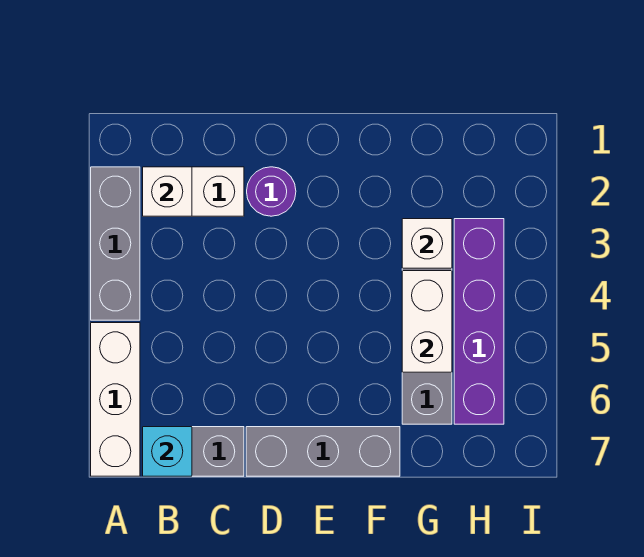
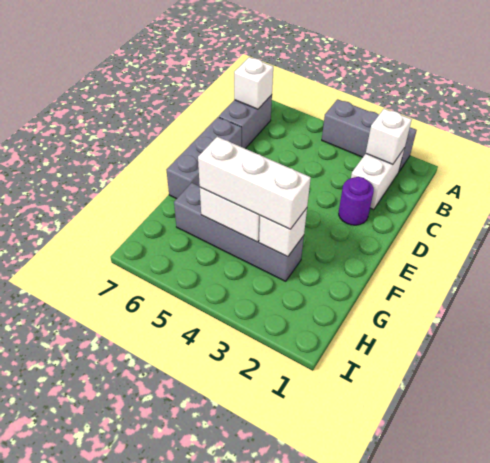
white 1x3 brick [91,323,140,476] -> white 1x3 brick moved to [198,137,311,229]
cyan 1x1 brick [143,427,192,476] -> white 1x1 brick [234,57,273,109]
purple 1x4 brick [454,219,504,424] -> none

